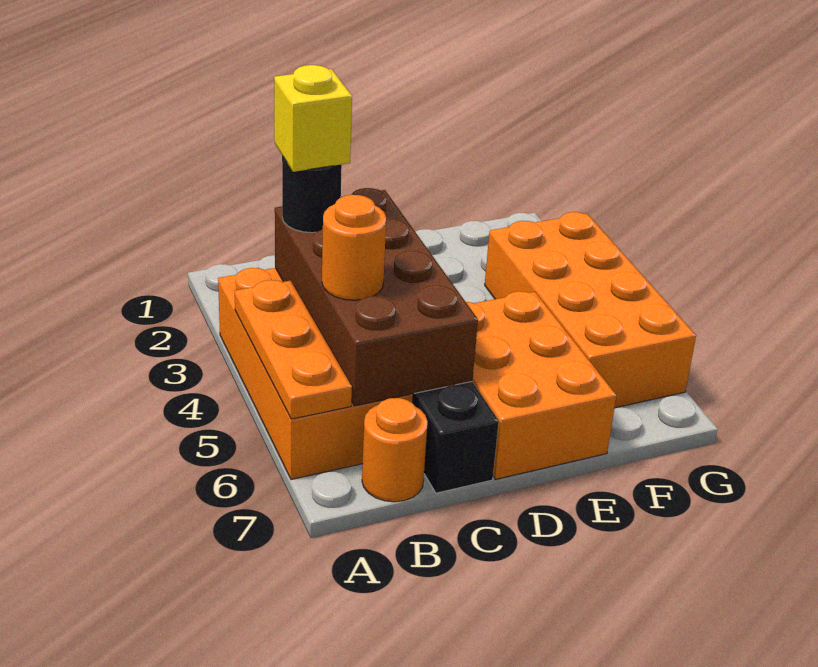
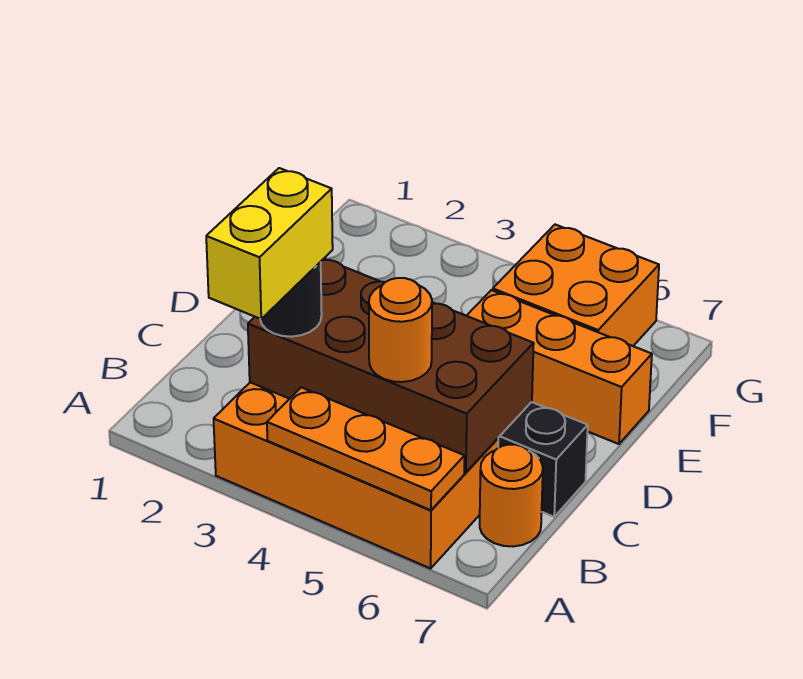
yellow 1x1 brick [274,65,352,172] -> yellow 1x2 brick [206,168,333,319]
orange 2x3 brick [466,291,616,479] -> orange 1x3 brick [467,290,652,444]
orange 2x4 brick [485,212,696,408] -> orange 2x2 brick [493,225,659,346]

